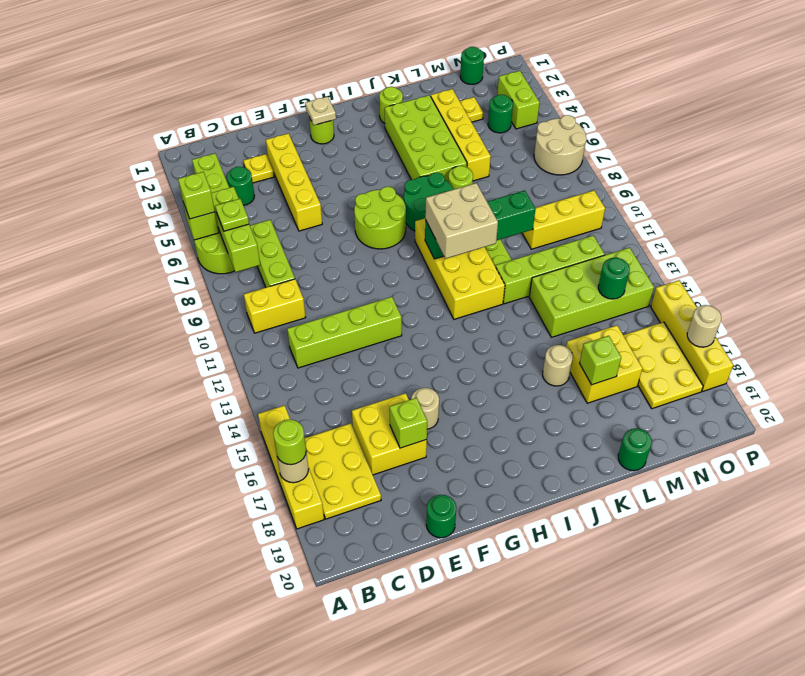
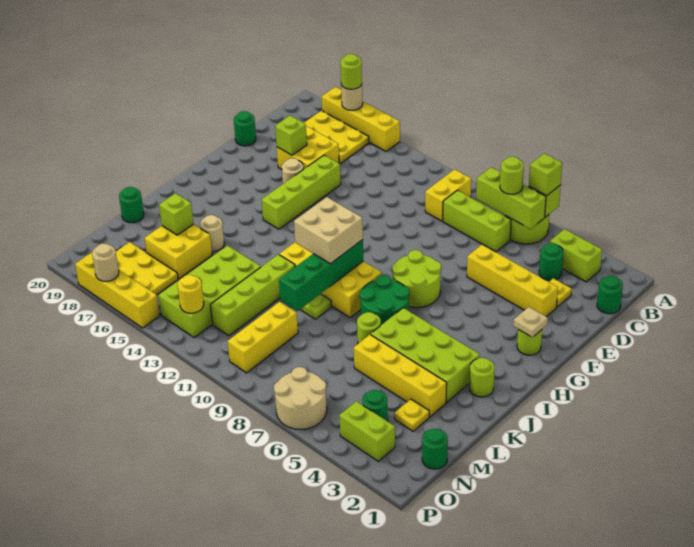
lime 1x1 plate [215,199,249,231] -> lime 1x1 round brick [500,157,524,194]
lime 1x4 brick [287,297,402,368] -> lime 1x4 brick moved to [262,155,341,229]
green 1x1 round brick [598,258,630,299] -> green 1x1 round brick moved to [597,276,623,314]
none -> yellow 1x1 round brick [178,275,204,313]

